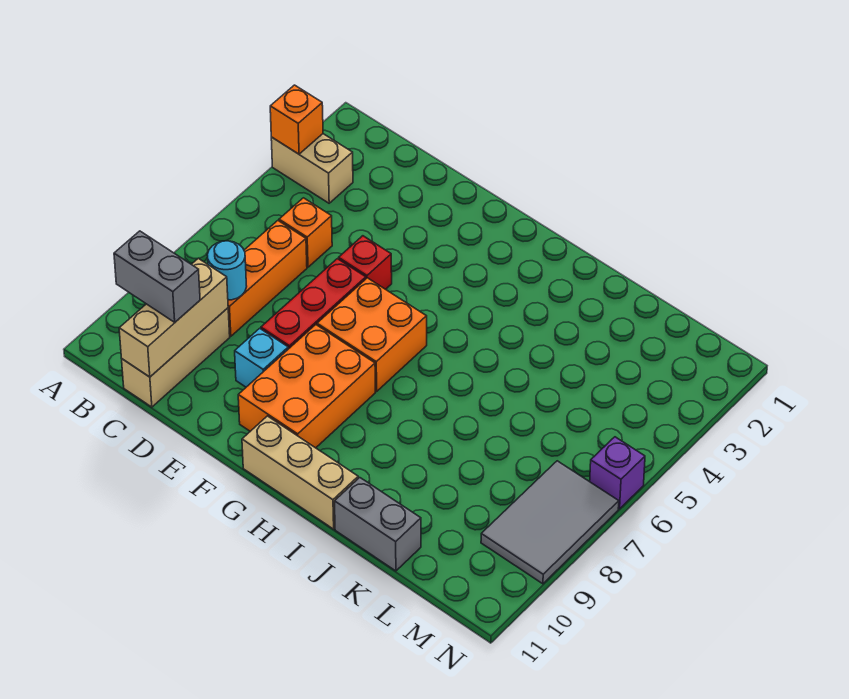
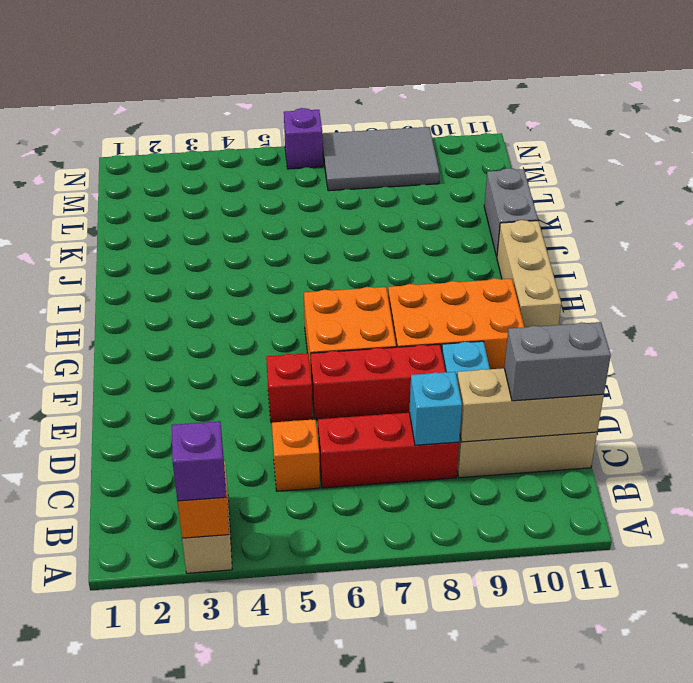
none -> purple 1x1 brick [172,421,226,501]
grey 1x2 brick [114,231,200,322] -> grey 1x2 brick turned to [504,322,611,401]
orange 1x3 brick [228,221,307,336] -> red 1x3 brick [318,413,459,488]
cyan 1x1 round brick [207,241,247,300] -> cyan 1x1 brick [409,372,462,445]

